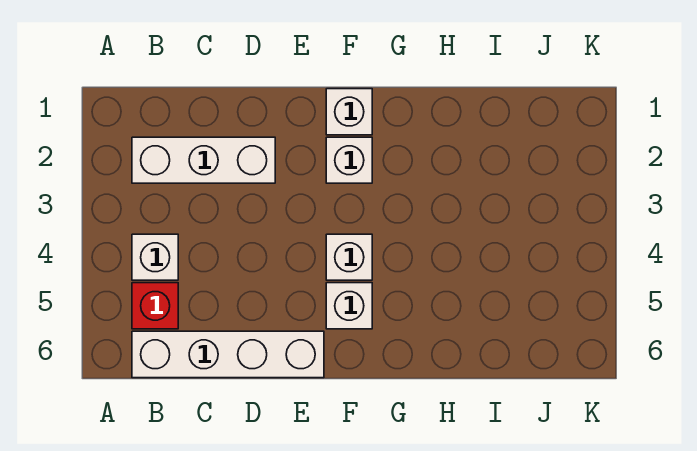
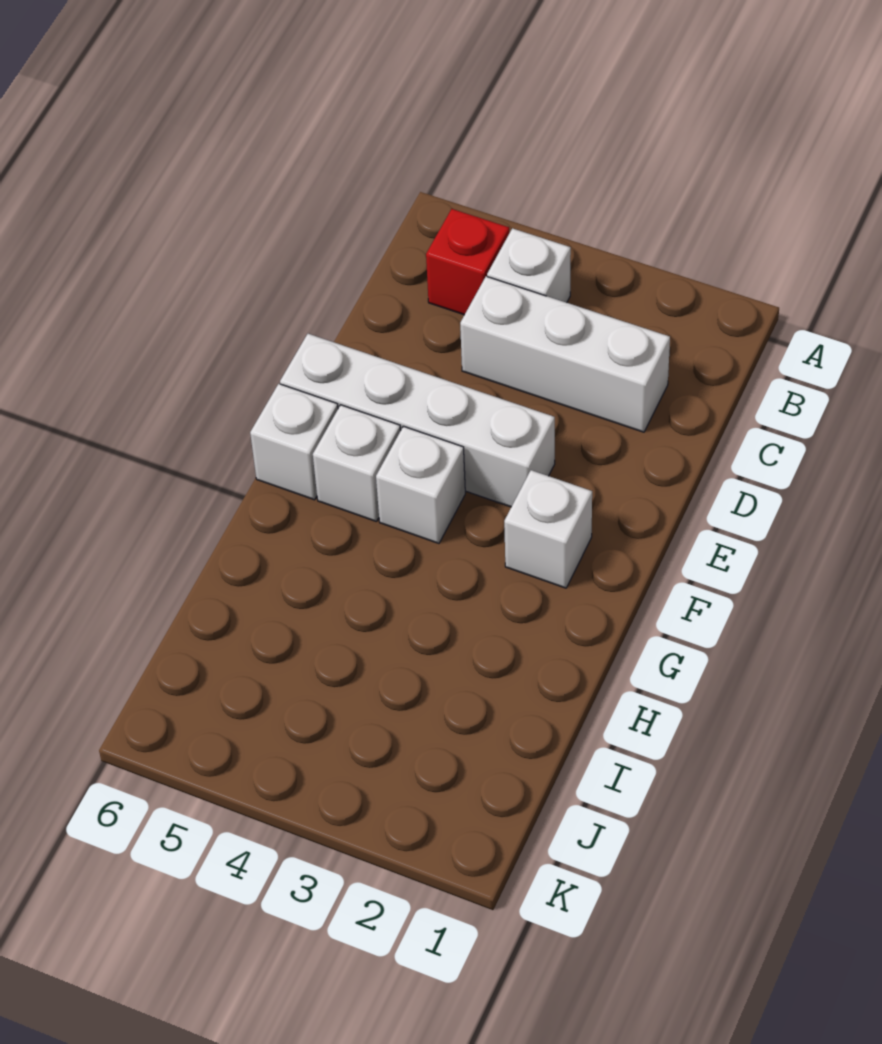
white 1x3 brick [132,137,275,183] -> white 1x3 brick turned to [460,276,670,432]
white 1x4 brick [132,331,324,378] -> white 1x4 brick turned to [280,334,555,507]
white 1x1 brick [326,89,372,135] -> white 1x1 brick moved to [250,384,338,500]

